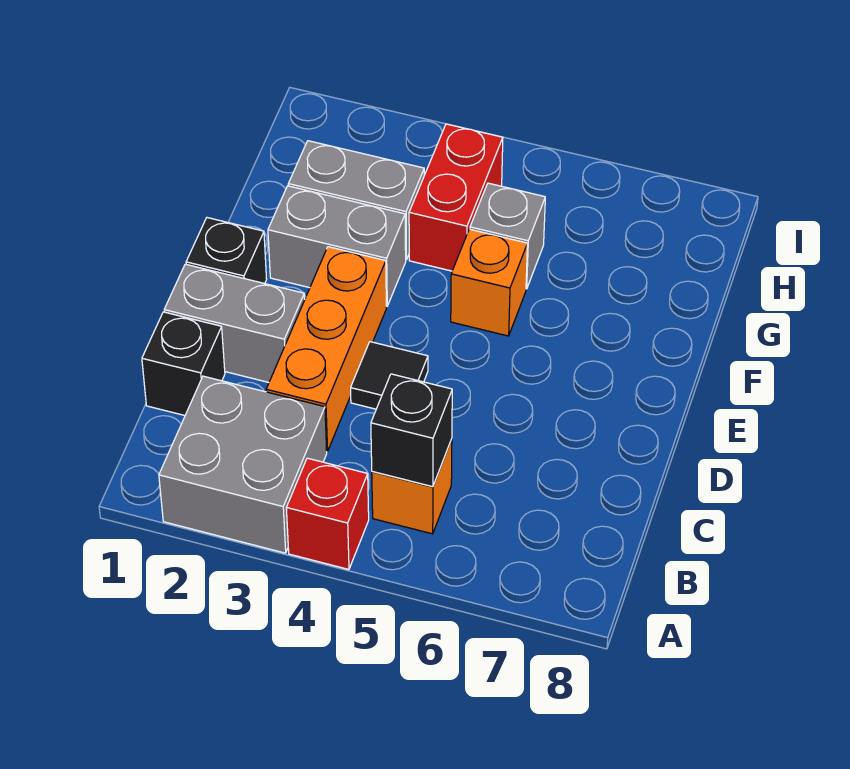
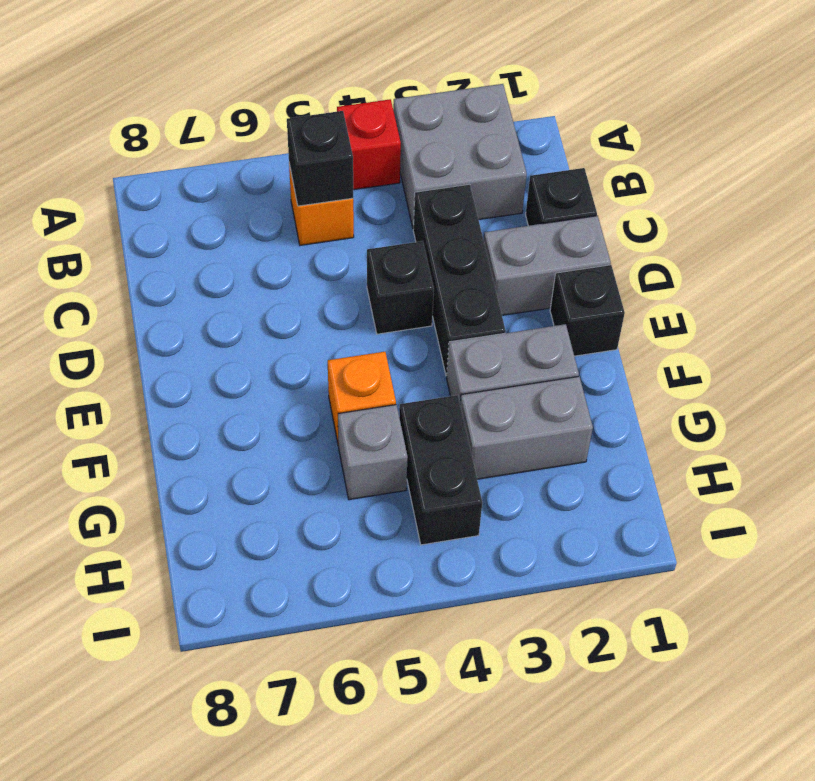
orange 1x3 brick [266,247,386,451] -> black 1x3 brick [413,184,506,376]
black 1x1 tile [351,342,428,409] -> black 1x1 brick [367,241,434,334]
red 1x2 brick [409,124,503,271] -> black 1x2 brick [399,395,482,545]

